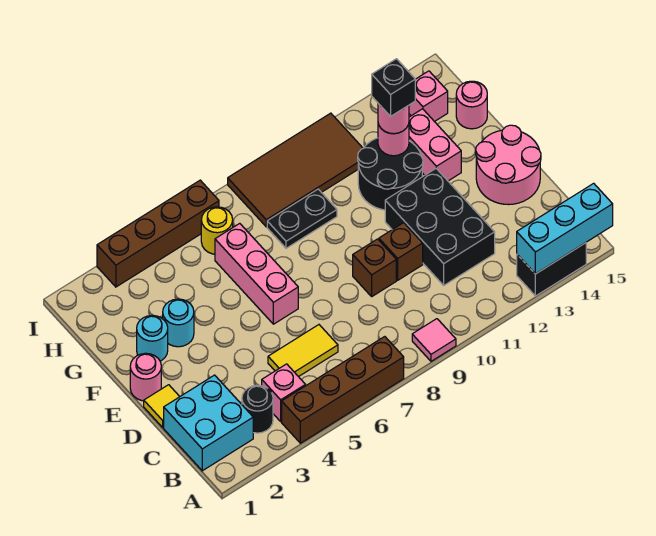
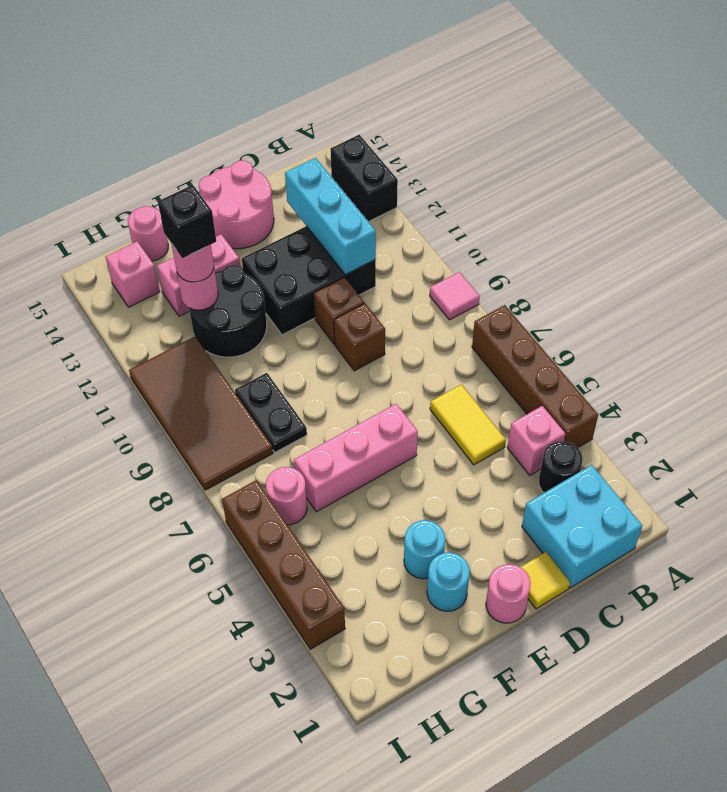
cyan 1x3 brick [517,183,613,274] -> cyan 1x3 brick moved to [285,158,376,275]
yellow 1x1 round brick [201,207,233,254] -> pink 1x1 round brick [266,467,307,525]

